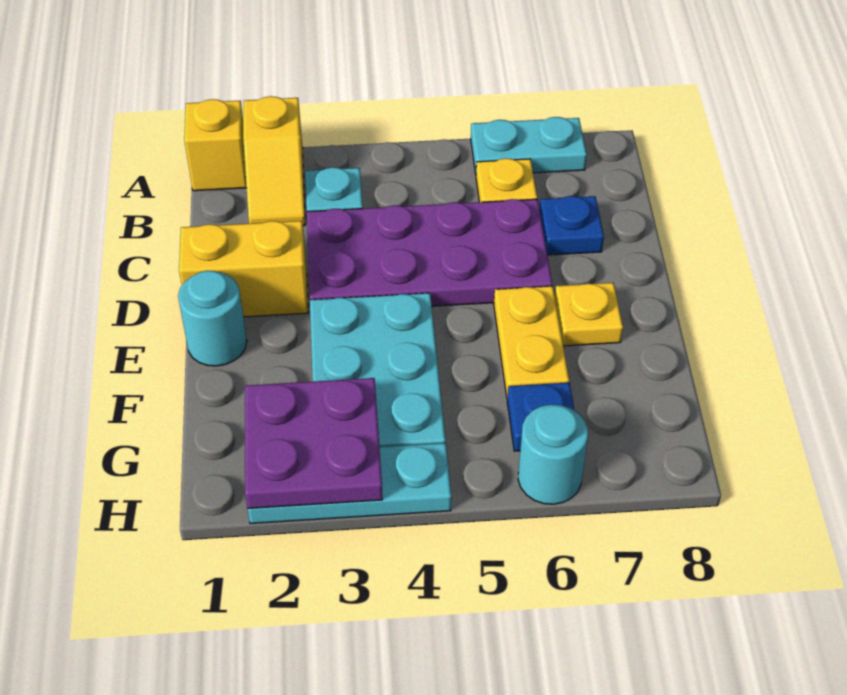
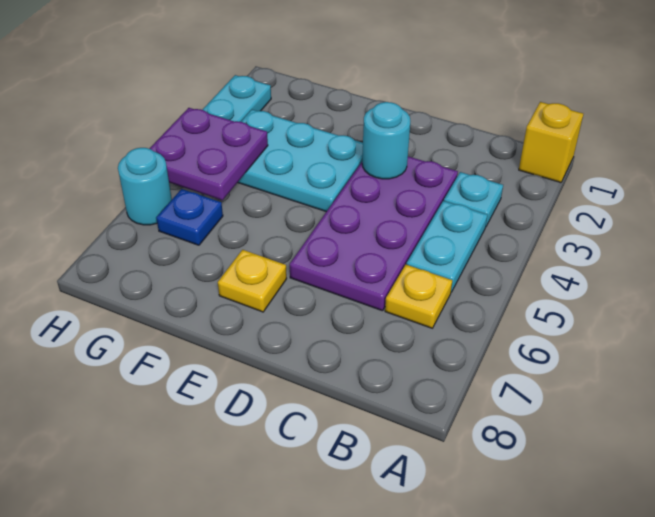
yellow 1x2 slope [243,96,305,226] -> none
cyan 1x2 plate [471,117,587,174] -> cyan 1x2 plate moved to [406,201,487,292]
blue 1x1 plate [540,196,604,255] -> none
yellow 1x2 brick [179,221,308,317] -> none
cyan 1x1 round brick [178,271,247,366] -> cyan 1x1 round brick moved to [362,102,410,179]
yellow 1x2 plate [494,286,569,398] -> none
purple 2x2 plate [245,378,383,508] -> purple 2x2 plate moved to [149,108,268,200]

